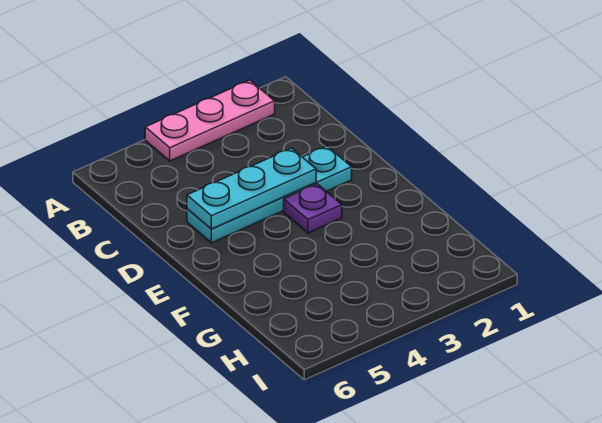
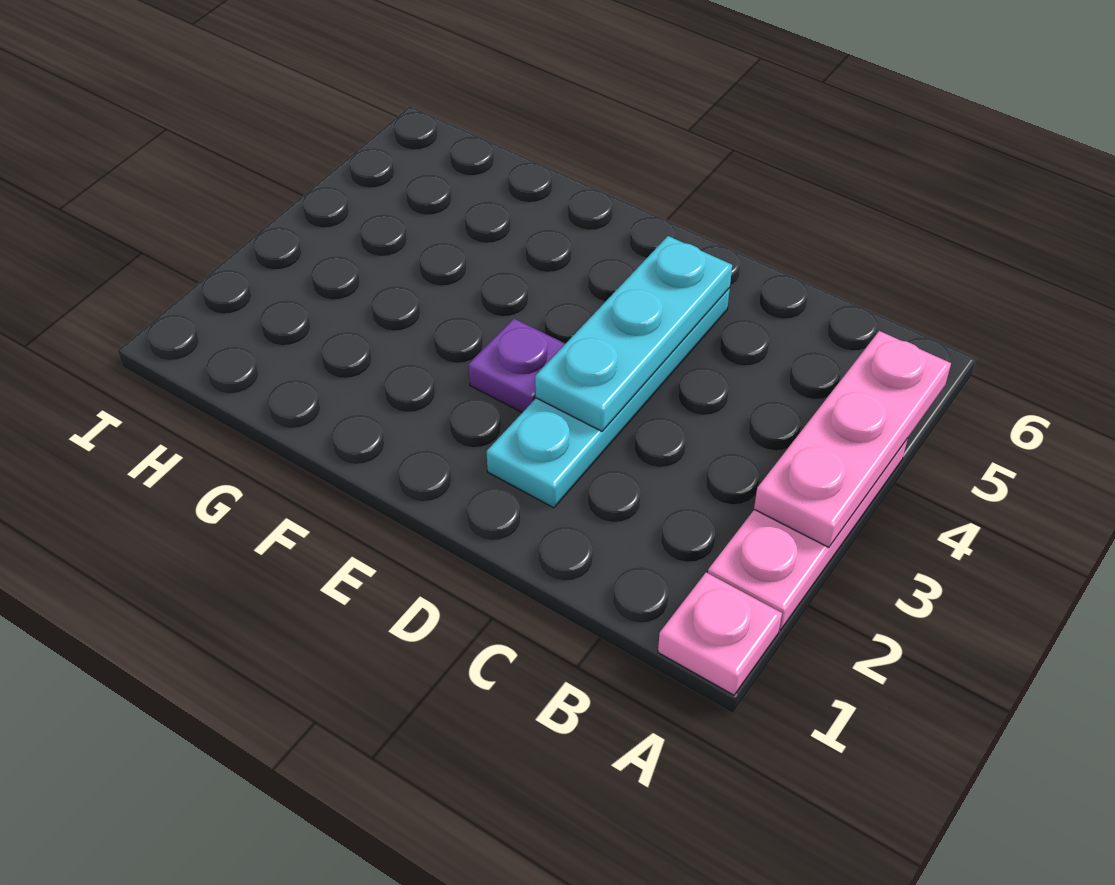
none -> pink 1x1 plate [658,573,782,695]
none -> pink 1x3 plate [754,331,951,547]

